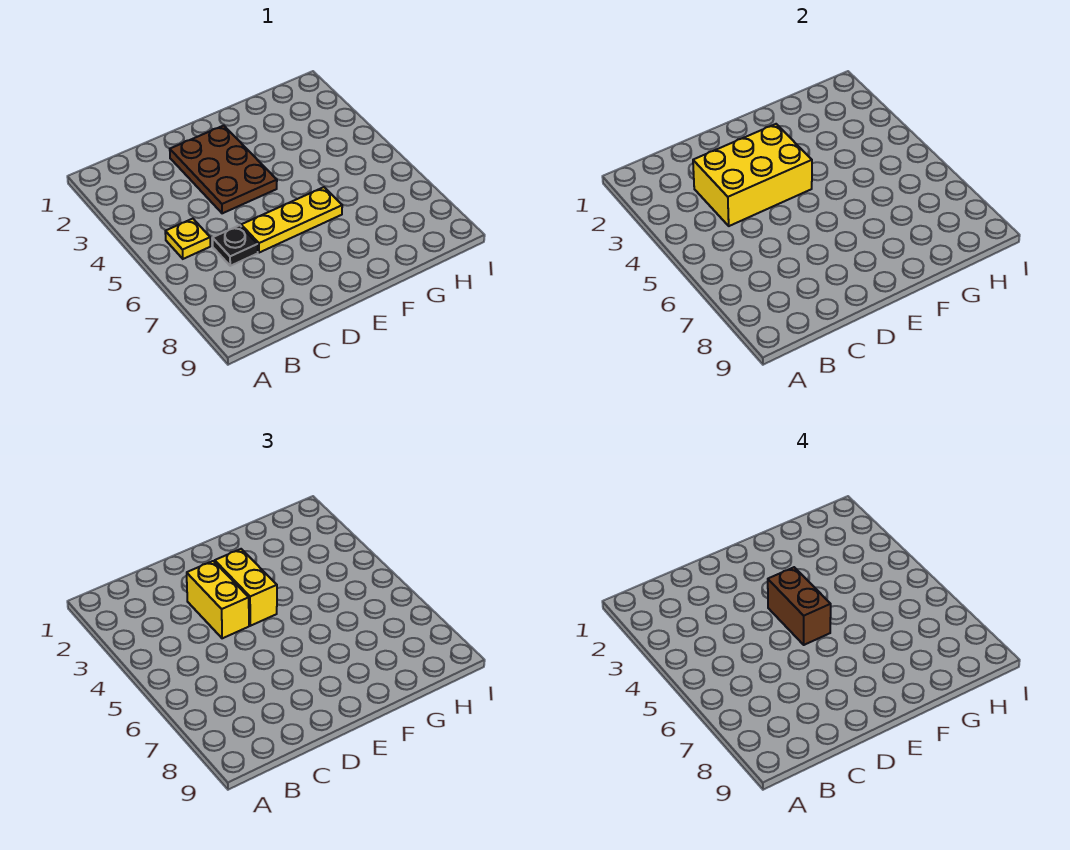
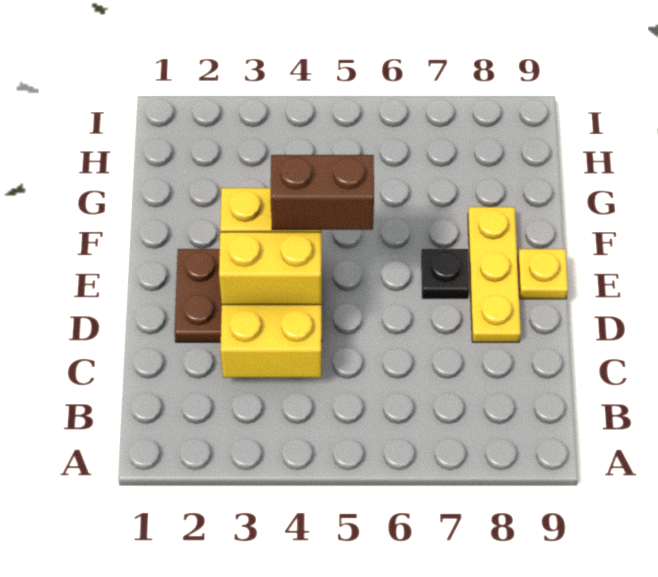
yellow 1x1 plate [165,219,210,259] -> yellow 1x1 plate moved to [518,249,568,299]
black 1x1 plate [212,225,258,266] -> black 1x1 plate moved to [421,249,469,299]
yellow 1x3 plate [241,187,342,253] -> yellow 1x3 plate moved to [468,207,521,342]

